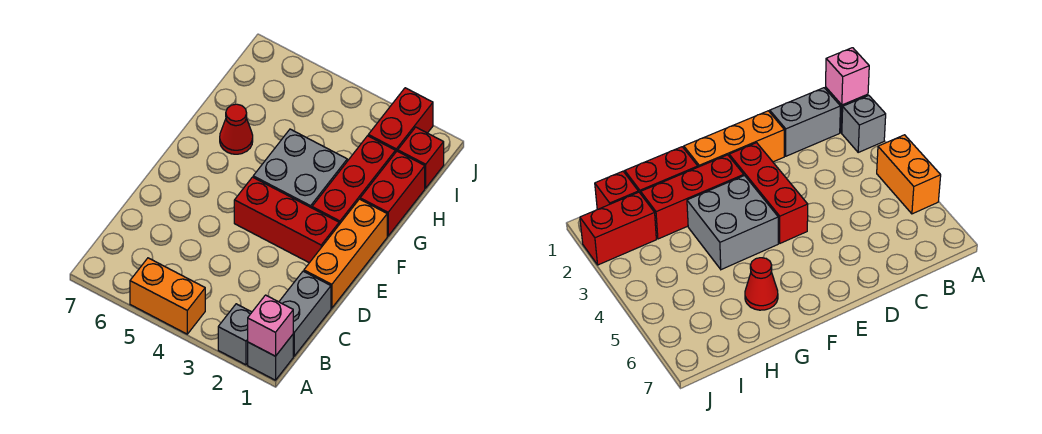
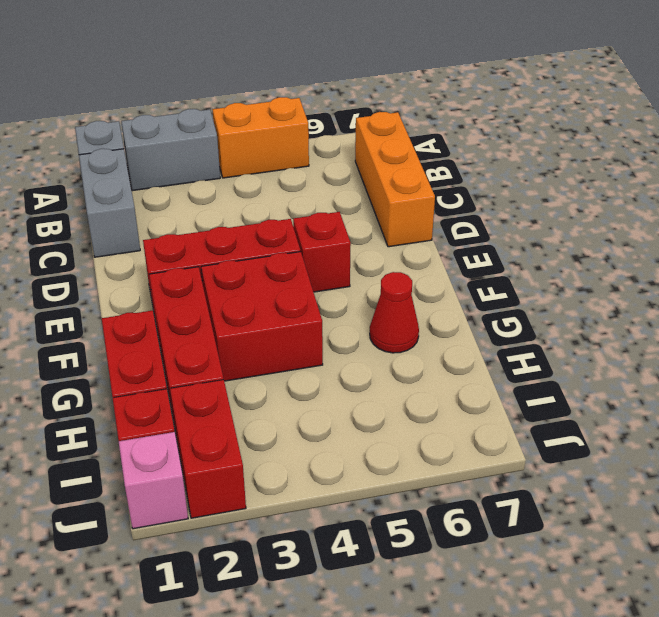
pink 1x1 brick [248,295,293,356] -> pink 1x1 brick moved to [119,432,188,529]
grey 1x1 brick [218,304,252,365] -> grey 1x2 brick [121,109,220,191]
orange 1x3 brick [304,199,387,308] -> orange 1x3 brick moved to [355,112,435,247]
none -> red 1x1 brick [293,212,351,292]
grey 2x2 brick [253,129,347,208] -> red 2x2 brick [201,252,323,381]

